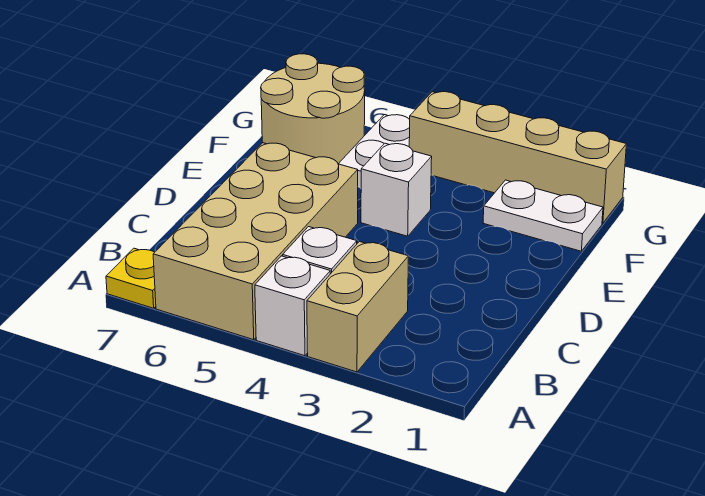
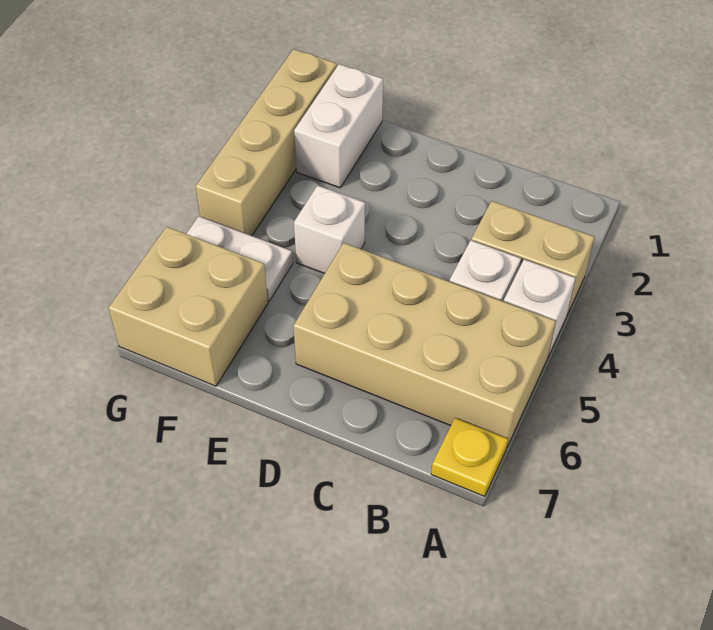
white 1x2 plate [483,180,603,251] -> white 1x2 brick [294,64,383,188]
tan 2x2 round brick [261,54,365,164] -> tan 2x2 brick [108,227,268,386]

